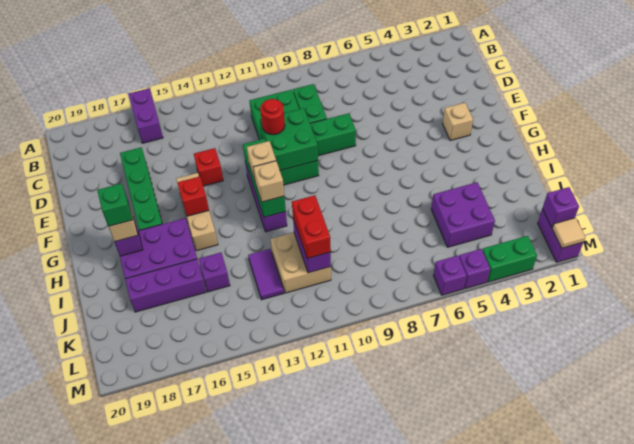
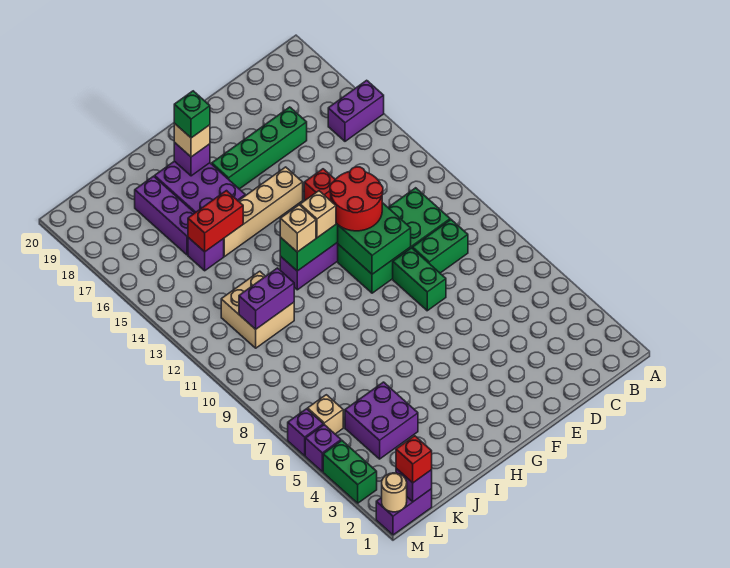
red 1x1 round brick [260,99,285,135] -> red 2x2 round brick [330,167,383,231]
tan 1x1 brick [443,103,473,141] -> tan 1x1 brick moved to [308,395,343,434]
tan 1x3 brick [176,173,218,251] -> tan 1x4 brick [224,167,303,257]
red 1x1 brick [178,176,209,216] -> red 1x1 brick moved to [396,436,432,483]
red 1x2 brick [292,195,331,259] -> red 1x2 brick moved to [188,191,243,252]
purple 1x2 tile [248,249,284,300] -> none
tan 1x1 tile [552,218,585,248] -> tan 1x1 round brick [382,473,407,512]

